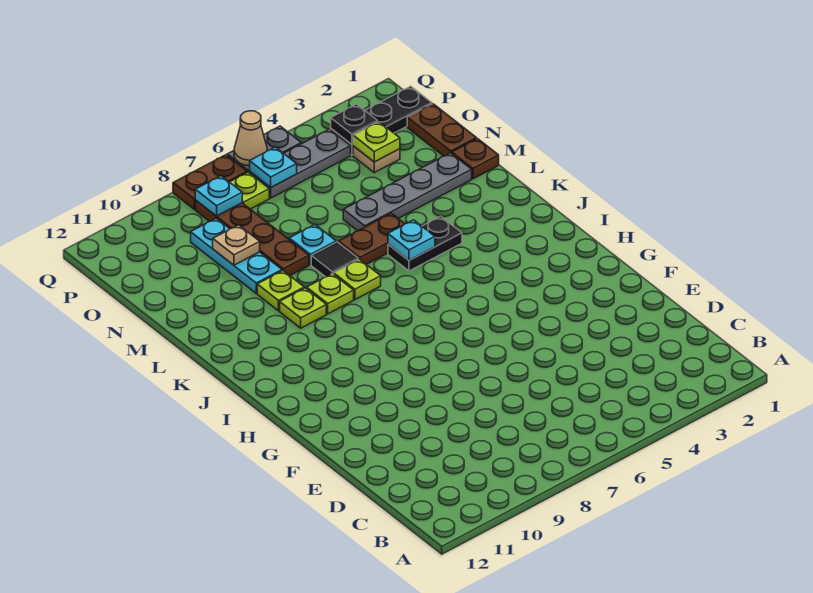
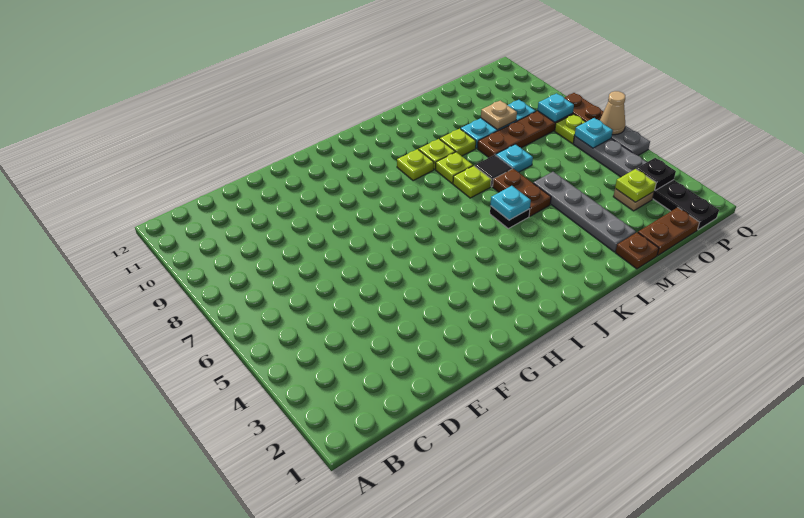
none -> lime 1x1 plate [397,149,434,181]
black 1x2 plate [388,216,462,271] -> black 1x1 plate [490,206,530,229]

